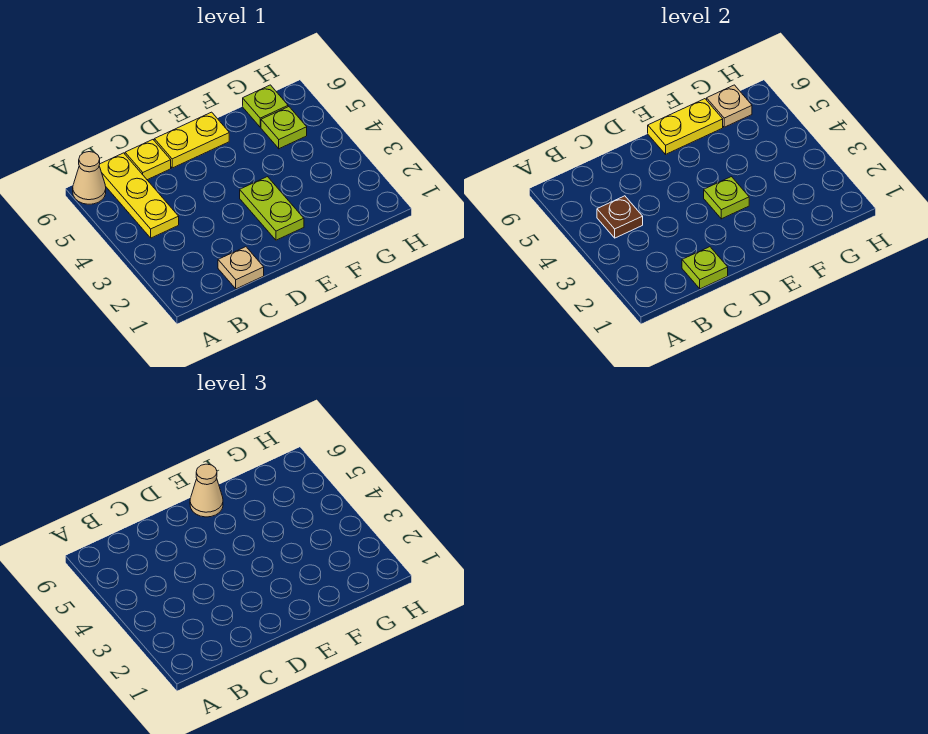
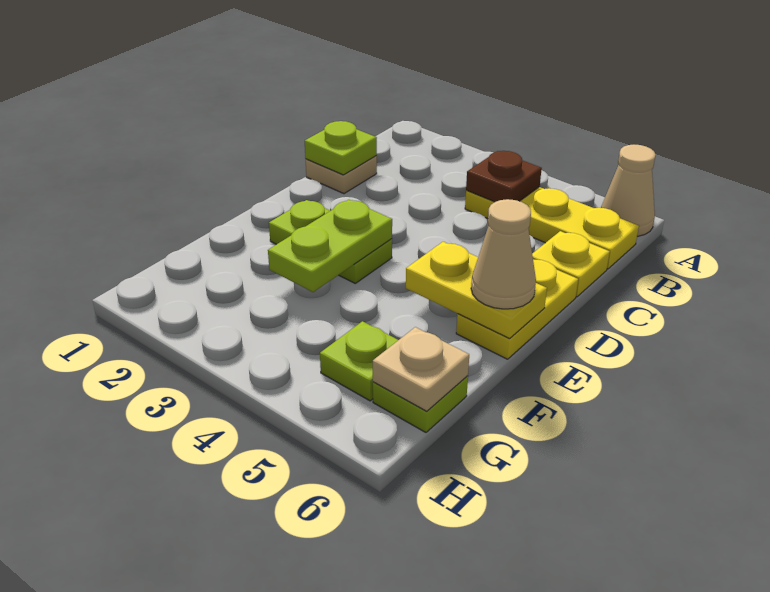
lime 1x1 plate [704,177,749,219] -> lime 1x2 plate [268,200,392,292]
yellow 1x2 plate [648,99,723,154] -> yellow 1x2 plate turned to [406,242,547,339]

